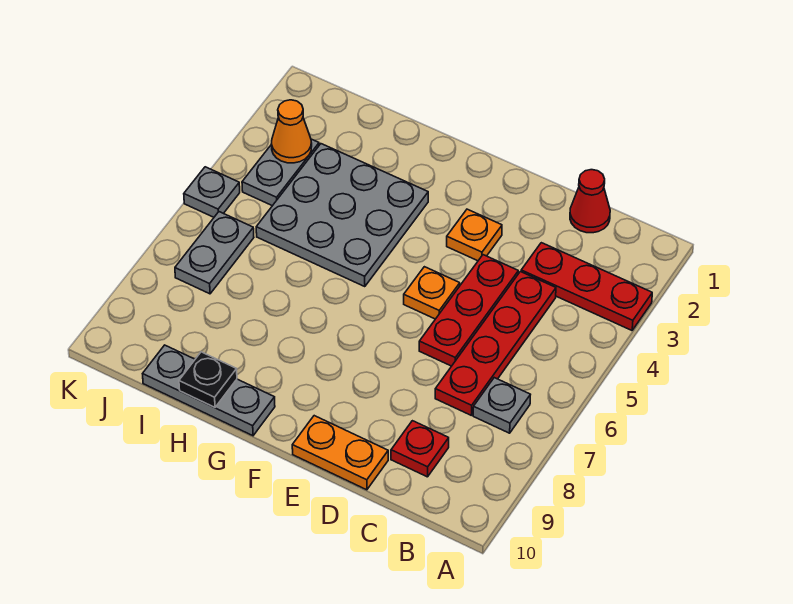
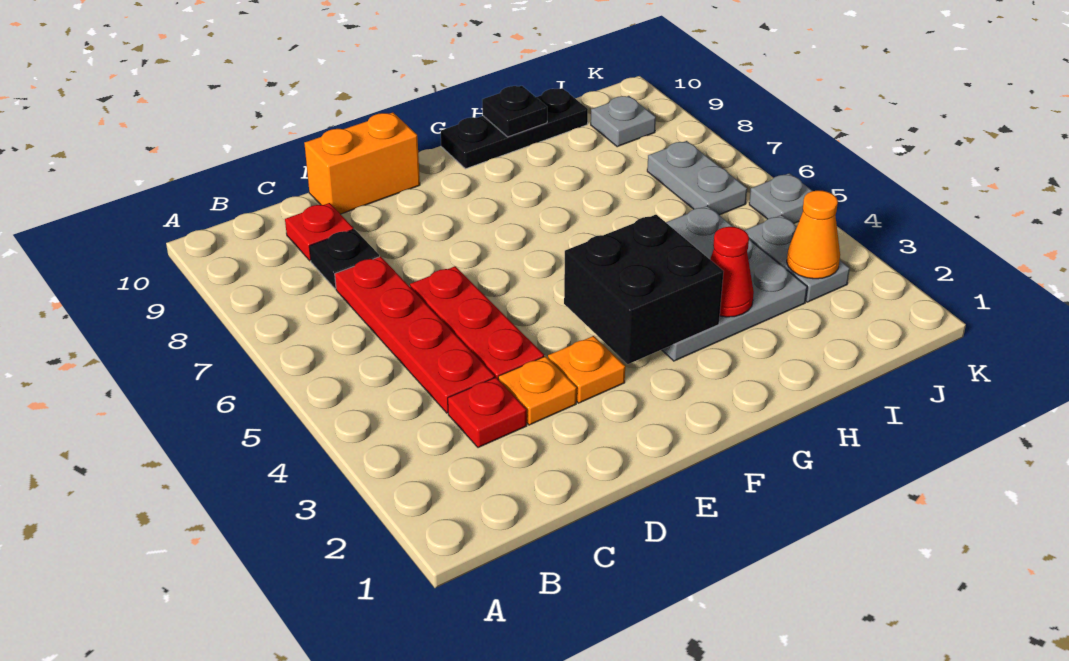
red 1x3 plate [521,243,652,330] -> red 1x1 plate [448,377,527,448]
grey 1x1 plate [473,378,530,433] -> grey 1x1 plate moved to [591,96,656,147]
red 1x1 cone [570,170,610,233] -> red 1x1 cone moved to [710,227,754,317]
none -> black 1x1 plate [309,229,379,289]
orange 1x2 plate [292,416,388,490] -> orange 1x2 brick [304,113,420,214]
orange 1x1 plate [404,267,460,319] -> orange 1x1 plate moved to [498,356,577,425]
none -> black 2x2 brick [564,215,724,364]
grey 1x3 plate [143,345,275,436] -> black 1x3 plate [441,88,588,169]

